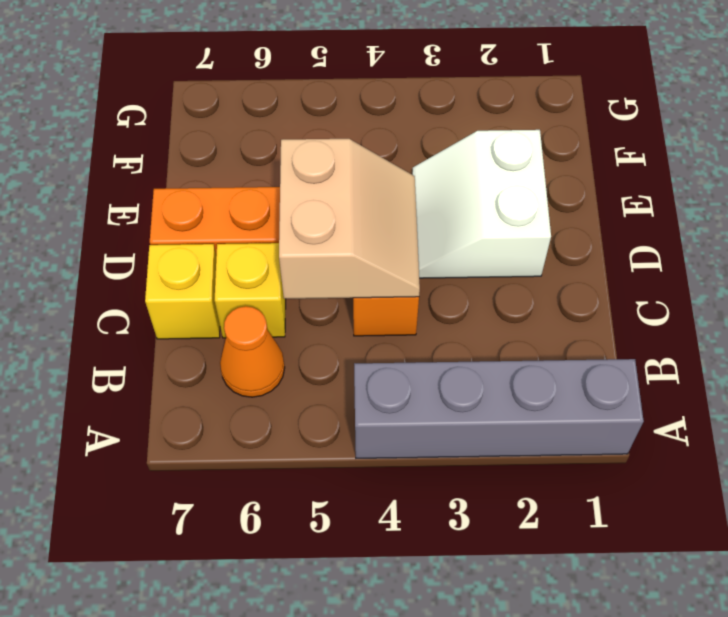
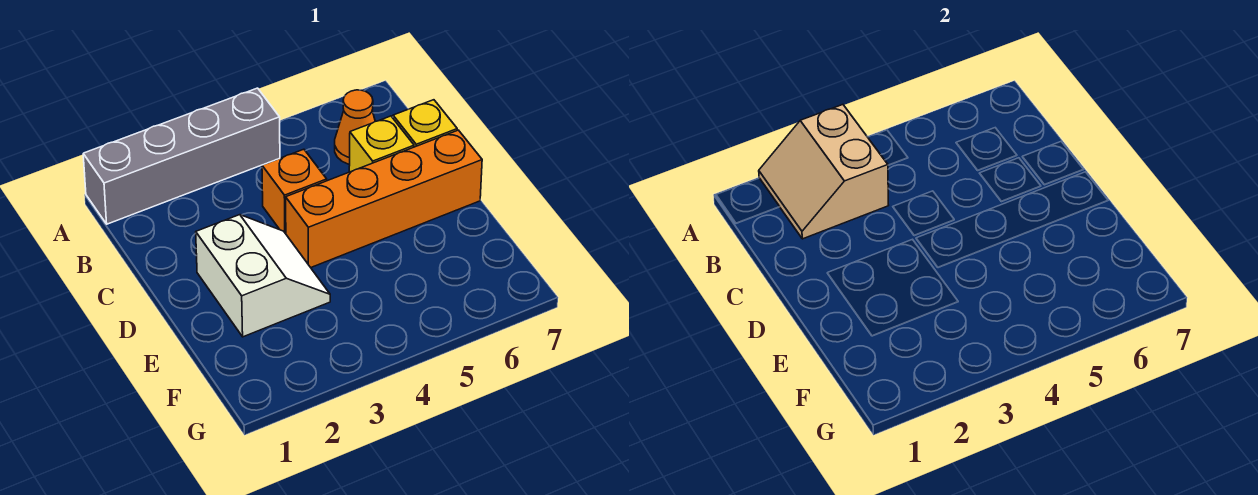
tan 2x2 slope [279,139,420,299] -> tan 2x2 slope moved to [759,105,889,239]

